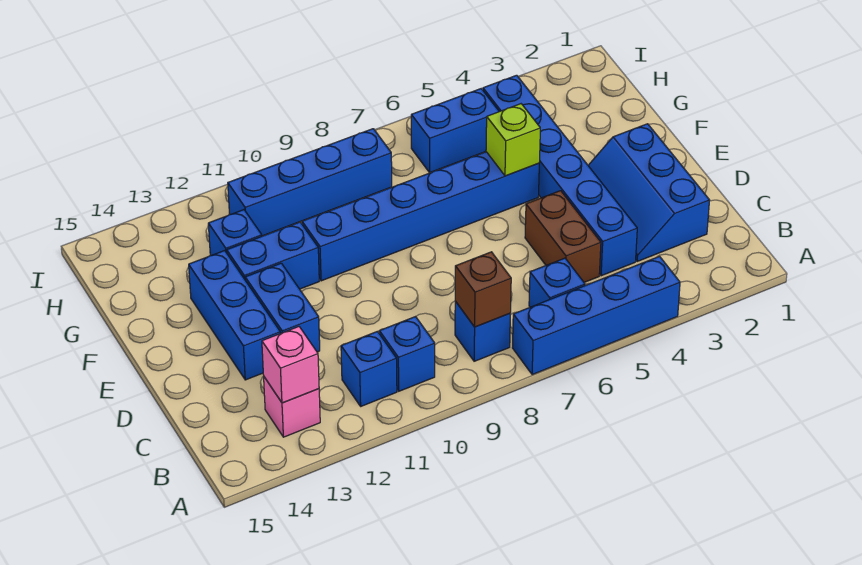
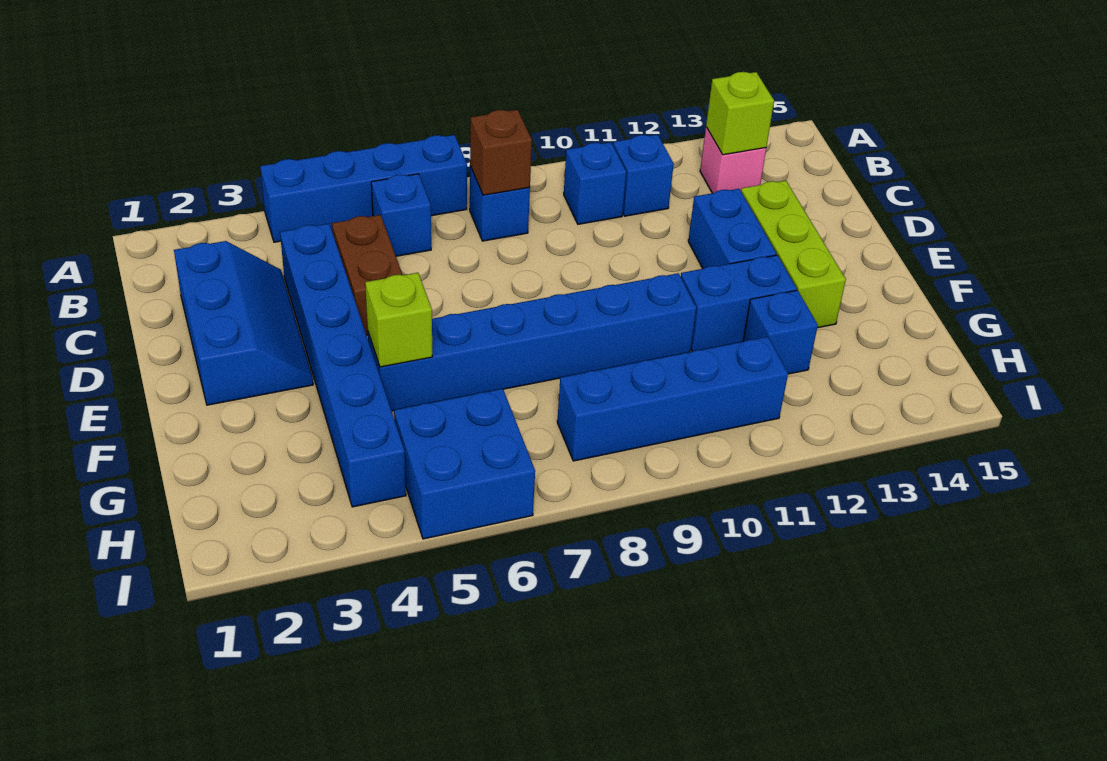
pink 1x1 brick [262,327,319,403] -> lime 1x1 brick [706,72,774,155]
blue 1x3 brick [189,251,280,380] -> lime 1x3 brick [741,181,846,328]
blue 1x2 brick [411,89,499,173] -> blue 2x2 brick [394,389,535,539]

